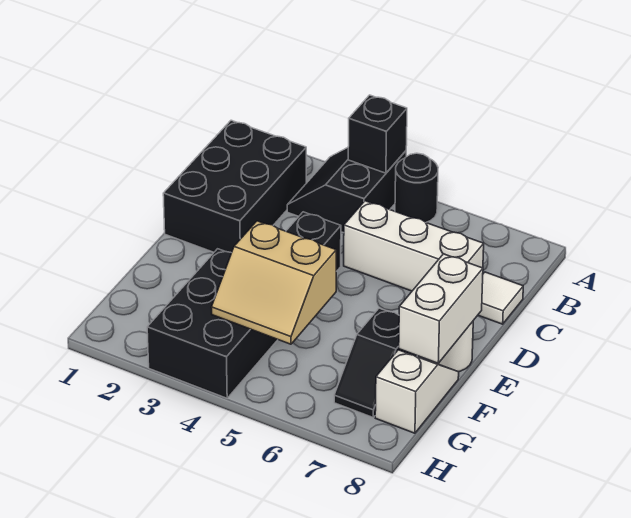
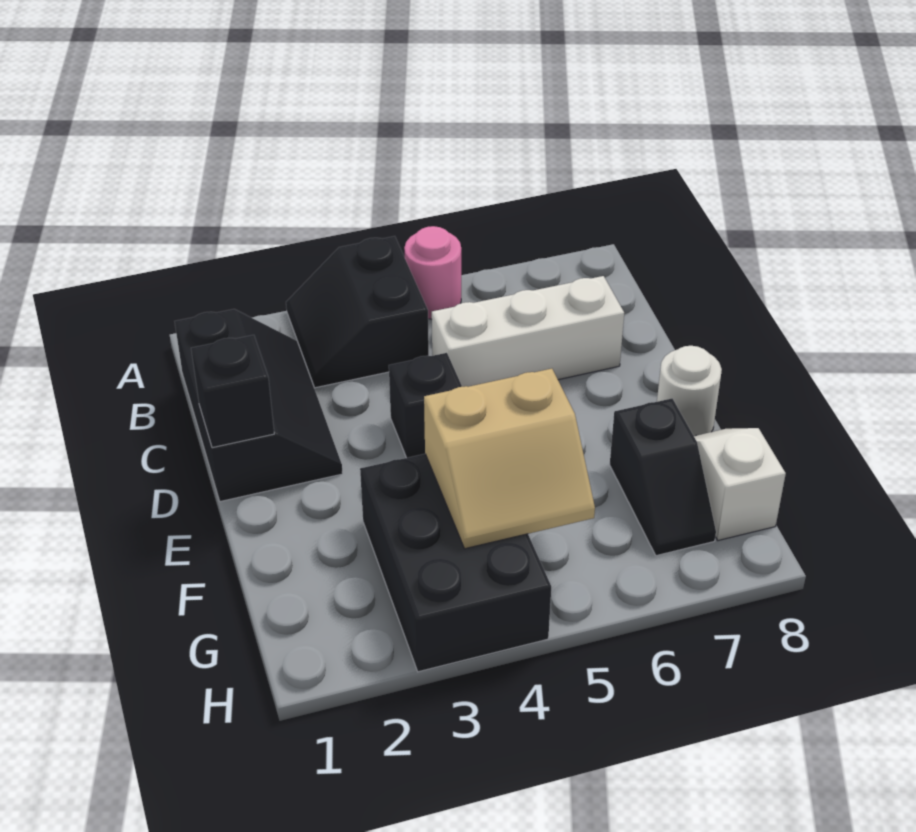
black 1x1 brick [348,95,407,173] -> black 1x1 brick moved to [191,335,274,448]
black 1x1 round brick [395,153,438,222] -> pink 1x1 round brick [404,226,461,319]
black 2x3 brick [163,120,306,253] -> black 2x3 slope [175,309,343,502]
white 1x1 tile [478,272,523,324] -> none
white 1x2 brick [399,254,483,363] -> none

